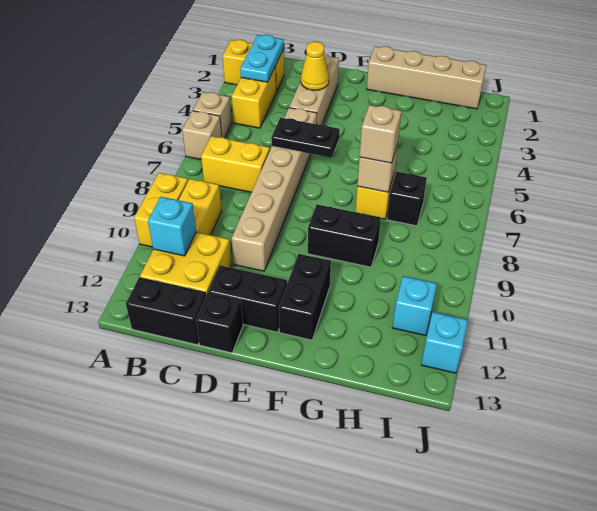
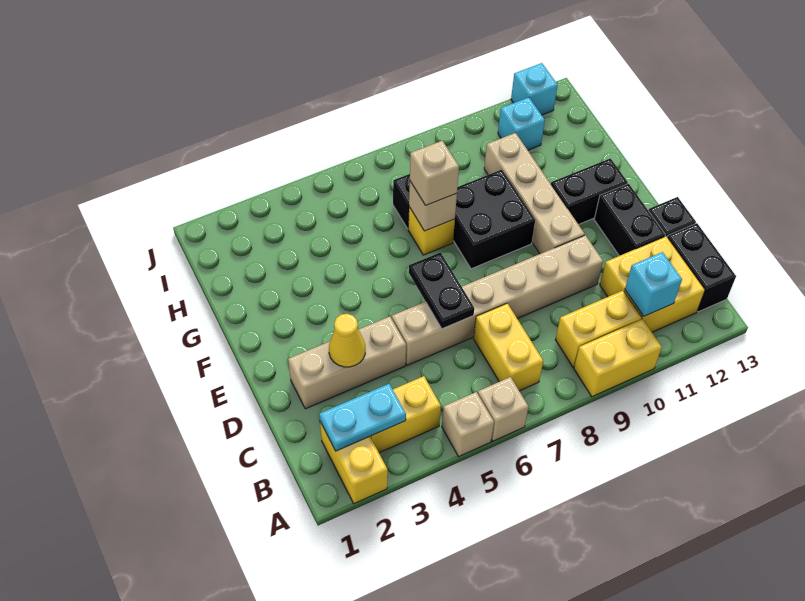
tan 1x4 brick [367,46,486,109] -> tan 1x4 brick moved to [484,133,585,254]
black 1x2 brick [308,204,381,267] -> black 2x2 brick [453,170,535,269]

